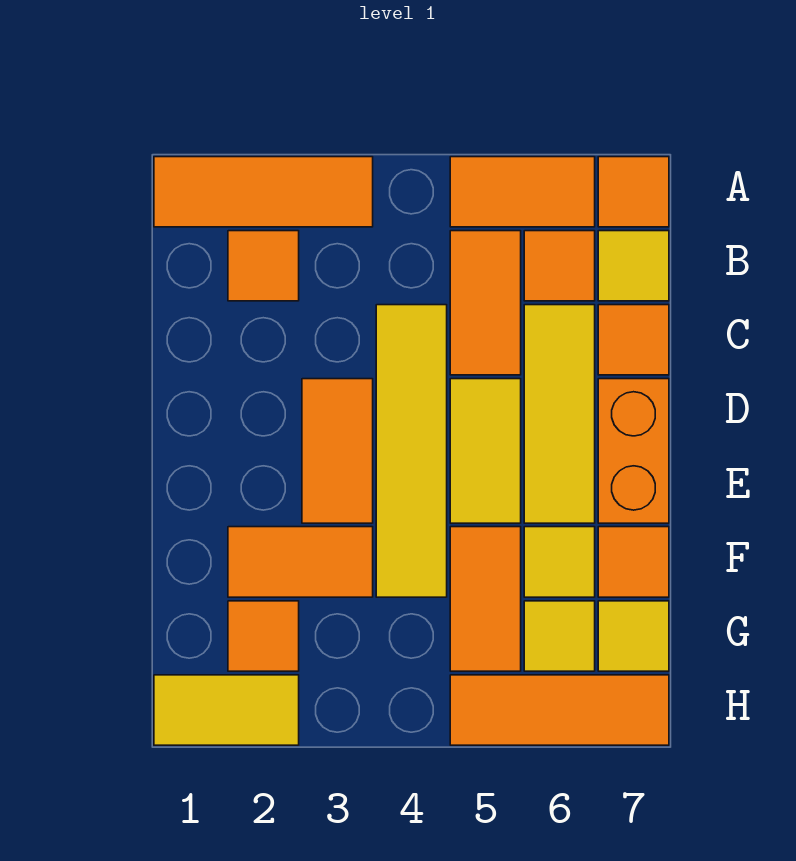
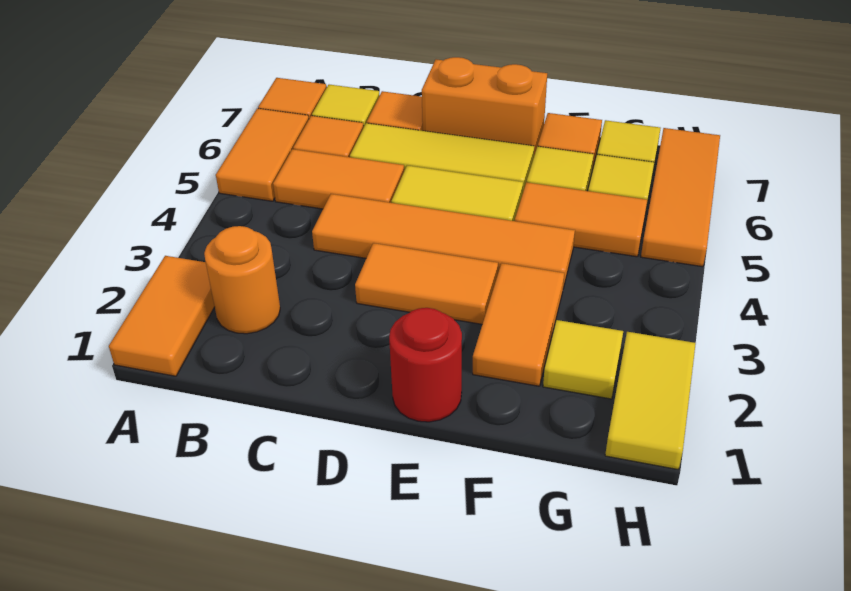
orange 1x3 tile [154,157,373,227] -> orange 1x2 tile [109,256,215,376]
orange 1x1 tile [228,231,299,301] -> orange 1x1 round brick [204,226,280,334]
yellow 1x4 tile [376,305,447,597] -> orange 1x4 tile [312,194,575,288]
none -> red 1x1 round brick [389,308,462,422]
orange 1x1 tile [228,601,299,671] -> yellow 1x1 tile [543,320,623,399]

